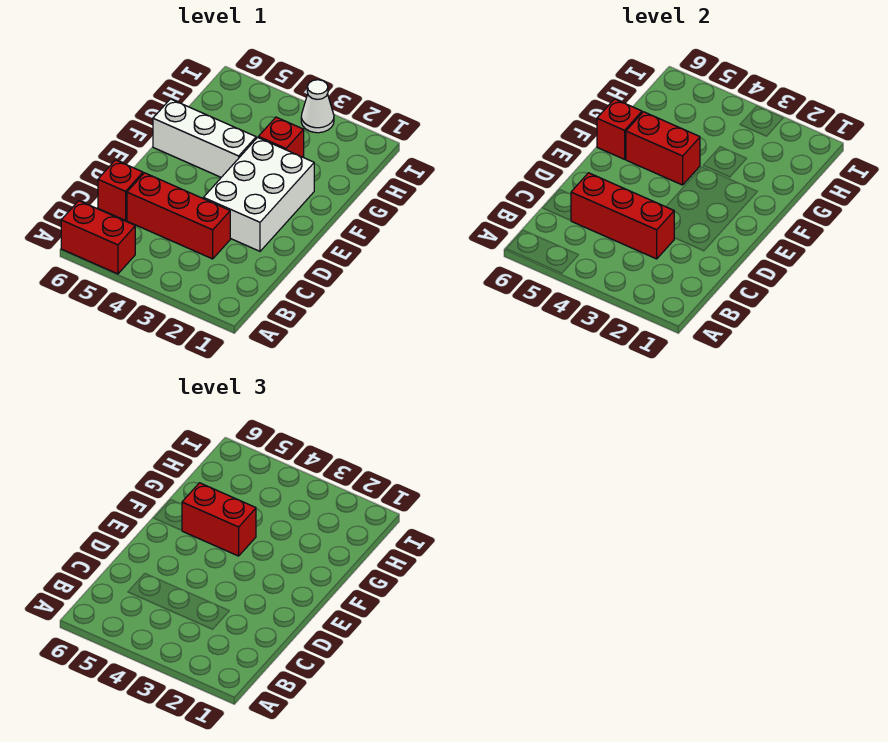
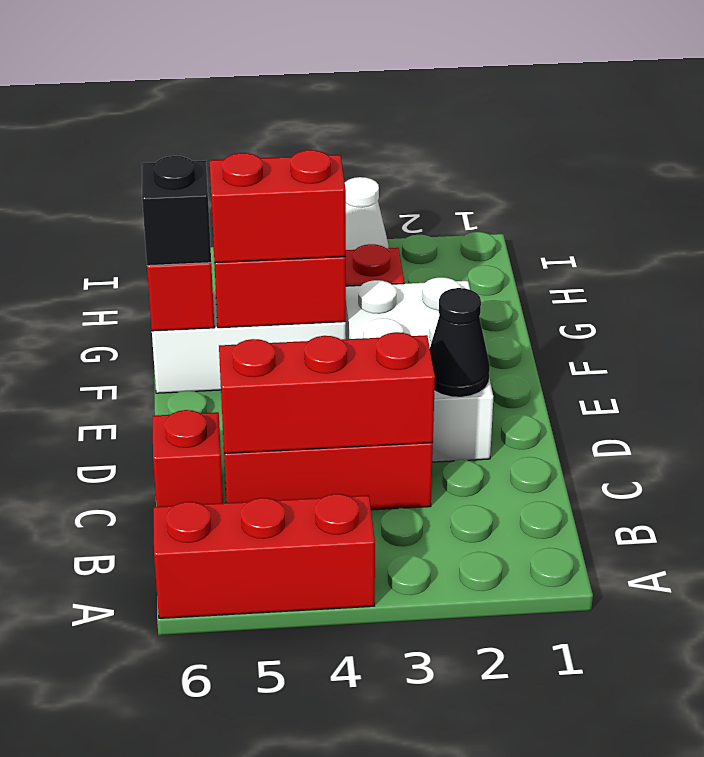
red 1x2 brick [61,201,135,274] -> red 1x3 brick [153,494,375,618]
none -> black 1x1 cone [430,288,490,397]
none -> black 1x1 brick [142,156,211,266]

